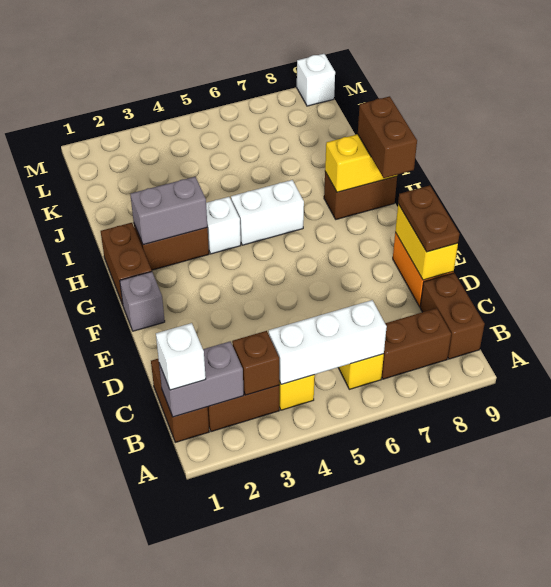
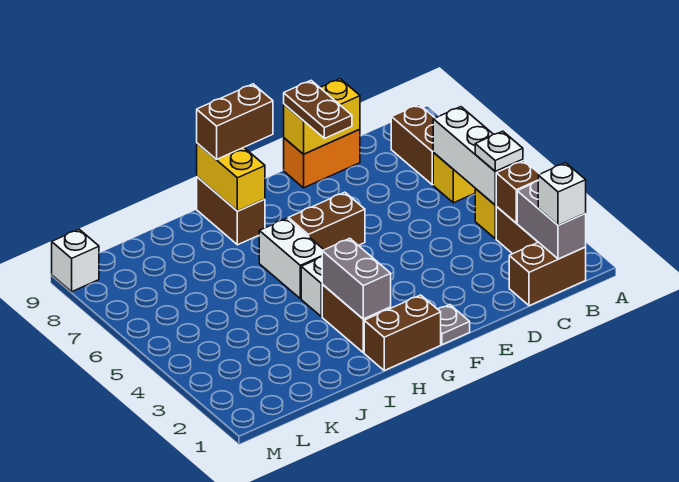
none -> white 1x1 plate [475,131,523,171]
brown 1x2 brick [420,273,485,359] -> brown 1x2 brick moved to [288,192,365,250]
brown 1x2 plate [398,185,459,252] -> brown 1x2 plate turned to [284,81,352,138]
grey 1x1 brick [120,272,165,331] -> grey 1x1 plate [438,305,470,345]

